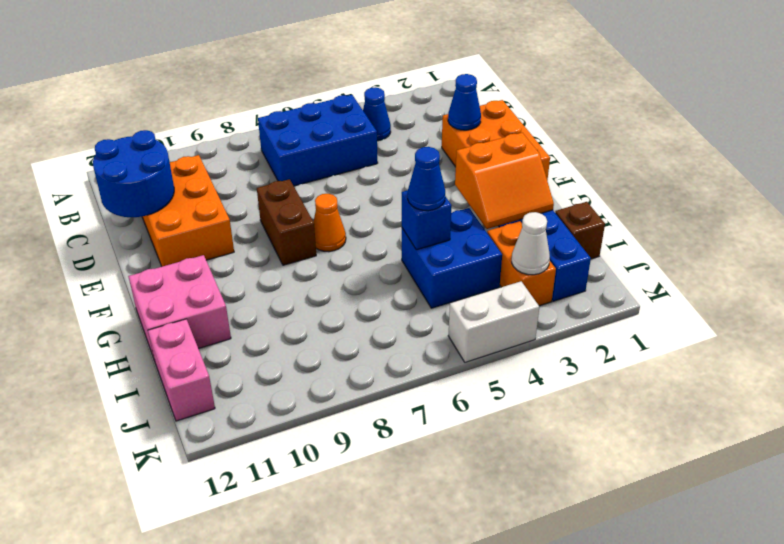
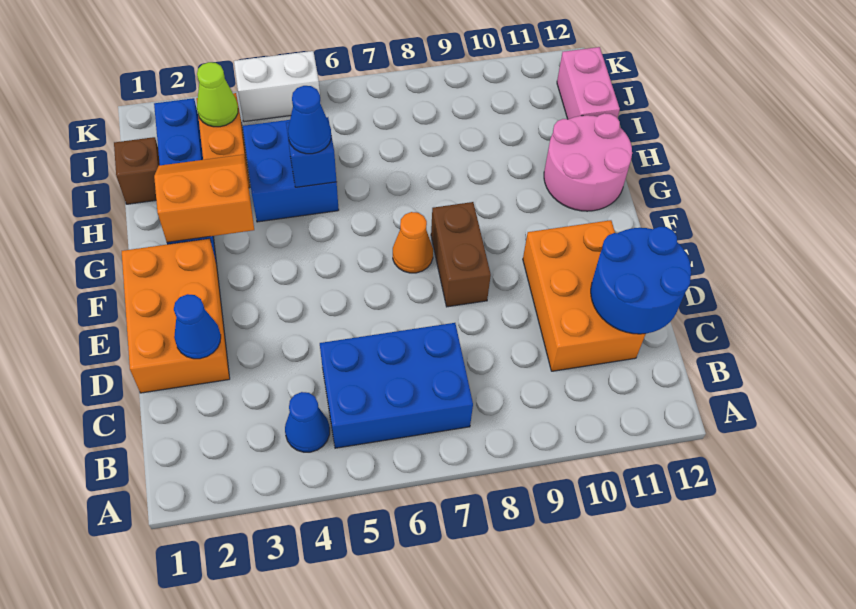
pink 2x2 brick [128,255,231,358] -> pink 2x2 round brick [544,113,632,211]
white 1x1 cone [512,212,550,275] -> lime 1x1 cone [197,62,238,127]

